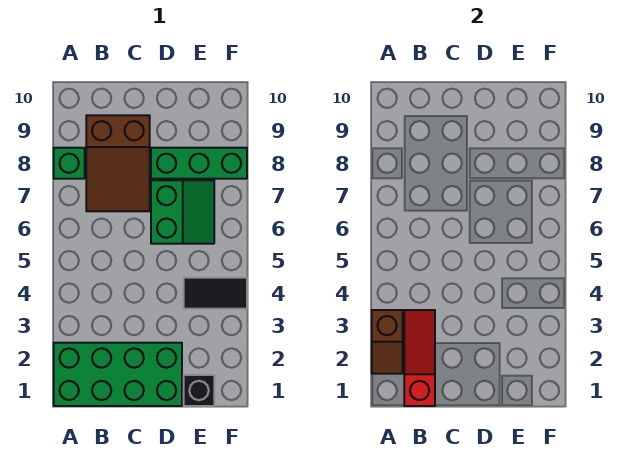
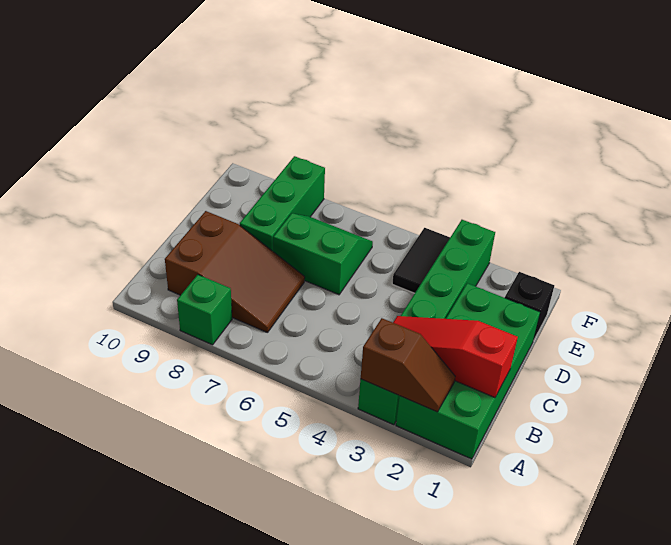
none -> green 1x6 brick [358,220,495,425]

